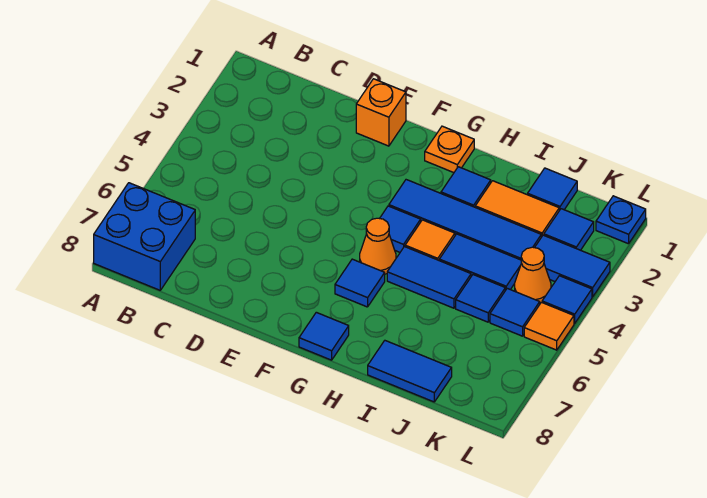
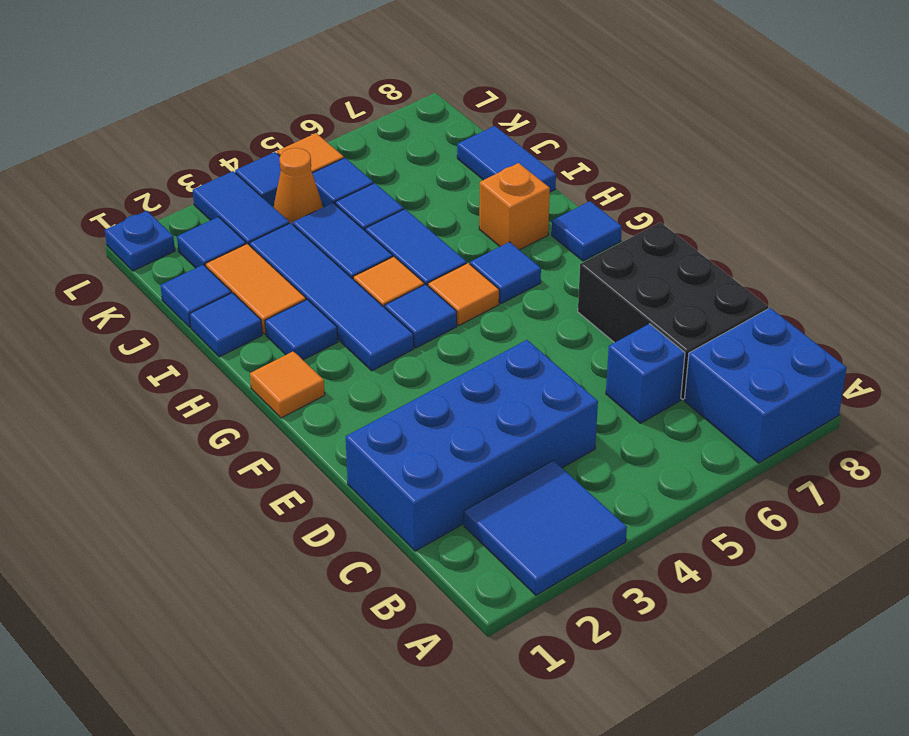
none -> blue 2x2 tile [464,460,627,595]
none -> blue 2x4 brick [346,340,598,551]
none -> blue 1x1 brick [606,324,685,423]
none -> black 2x3 brick [578,222,768,399]
orange 1x1 brick [356,79,406,146] -> orange 1x1 brick moved to [479,163,550,250]
orange 1x1 plate [425,126,474,173] -> orange 1x1 tile [250,351,325,418]
orange 1x1 cone [360,218,396,274] -> orange 1x1 tile [428,263,499,325]
none -> blue 1x1 tile [190,293,262,357]

